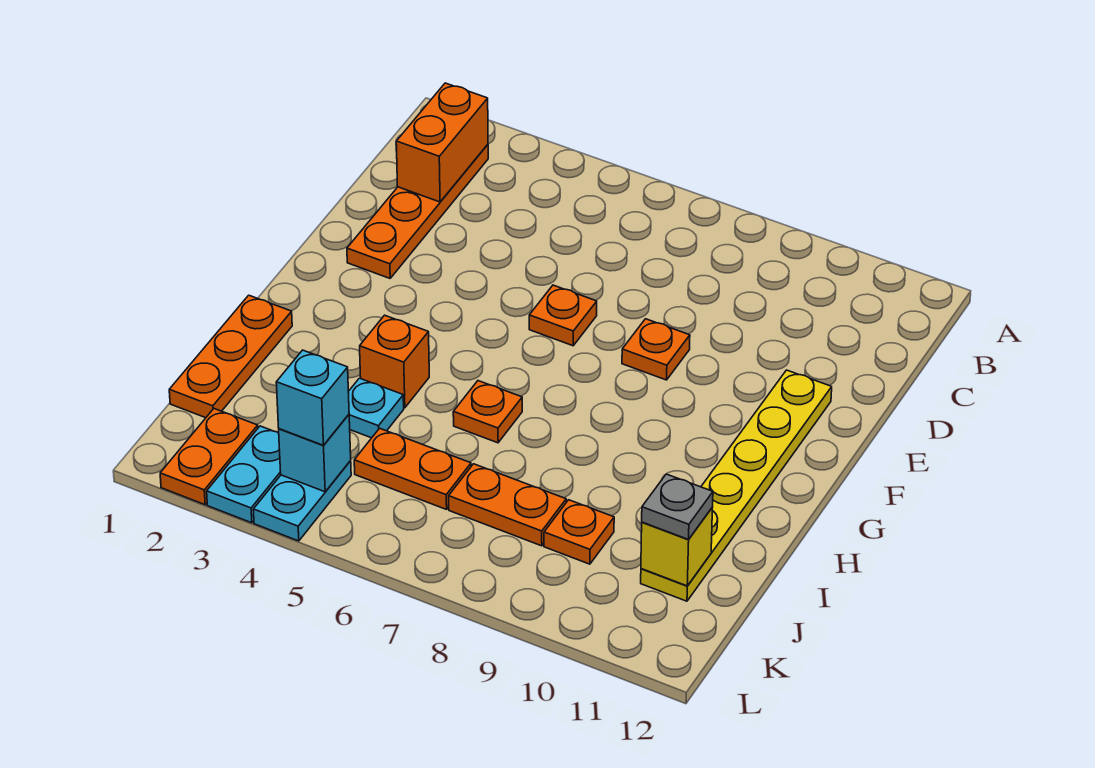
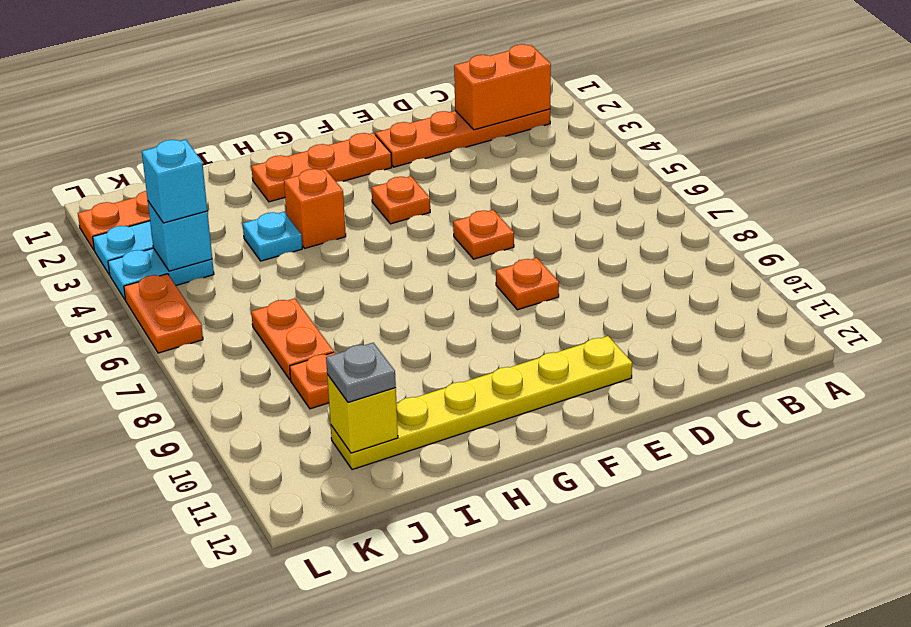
orange 1x3 plate [169,295,292,418] -> orange 1x3 plate moved to [251,133,392,202]
orange 1x1 plate [453,381,522,443] -> orange 1x1 plate moved to [371,176,430,224]
orange 1x2 plate [354,428,471,509] -> orange 1x2 plate moved to [124,274,203,353]

